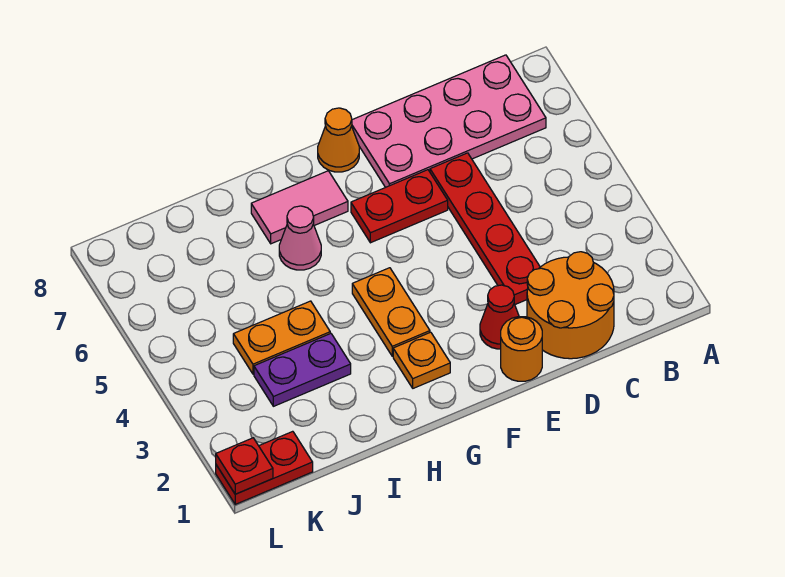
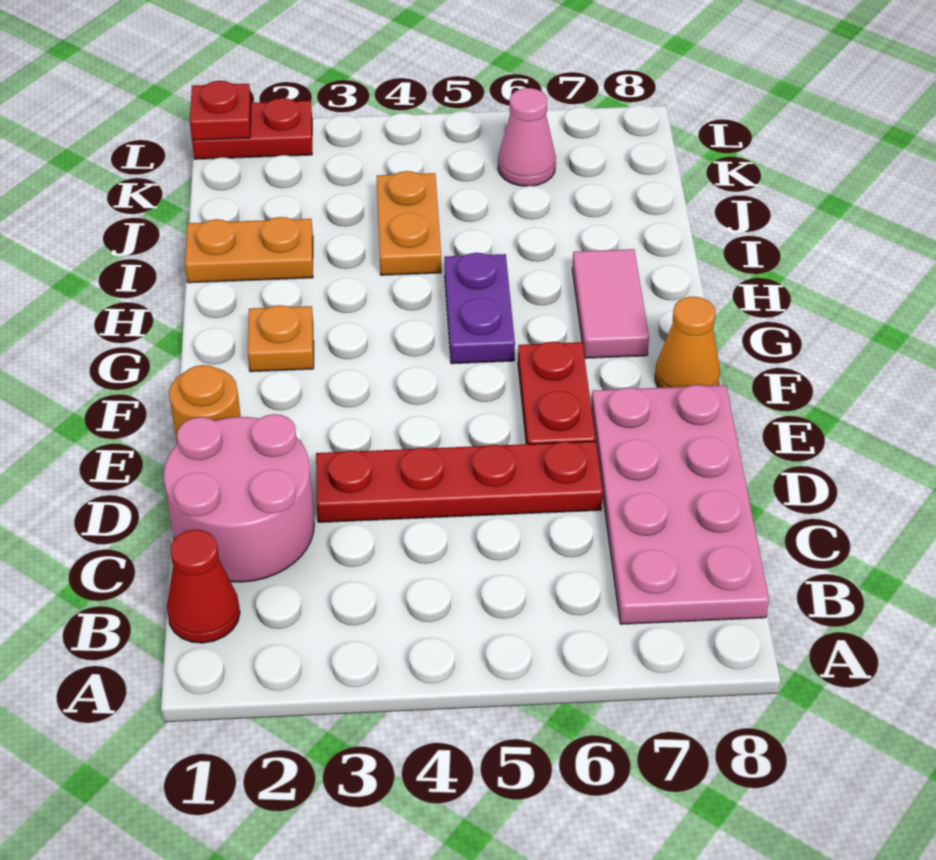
orange 2x2 round brick [527,252,614,359] -> pink 2x2 round brick [164,414,314,582]
red 1x1 cone [480,285,519,349] -> red 1x1 cone moved to [167,530,240,643]
orange 1x2 plate [352,268,430,356] -> orange 1x2 plate moved to [185,217,313,283]
pink 1x1 cone [279,206,321,270] -> pink 1x1 cone moved to [498,88,556,186]
purple 1x2 plate [254,333,351,406] -> purple 1x2 plate moved to [444,253,515,364]
red 1x2 plate [216,431,313,504] -> red 1x2 plate turned to [192,98,312,159]

